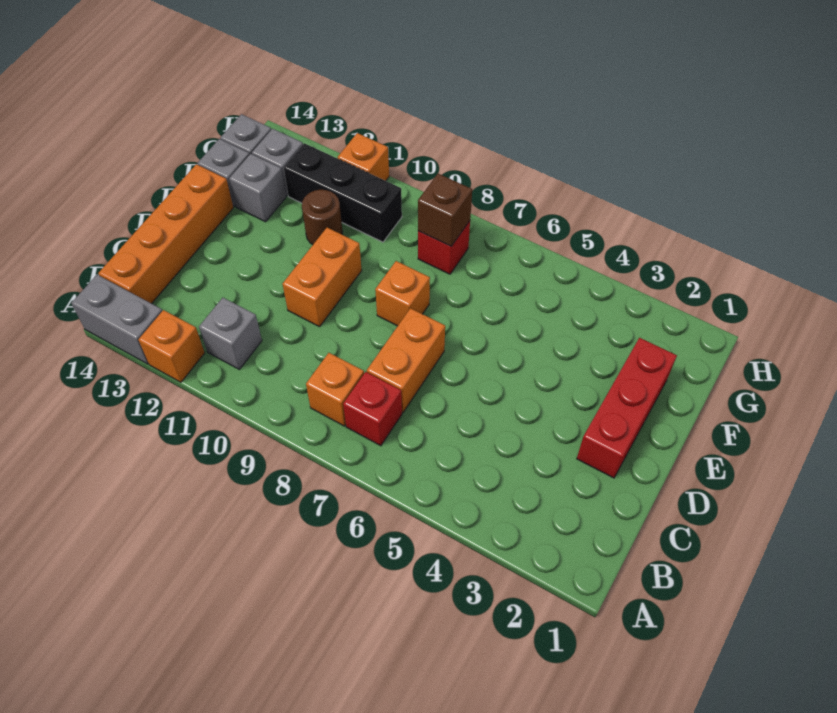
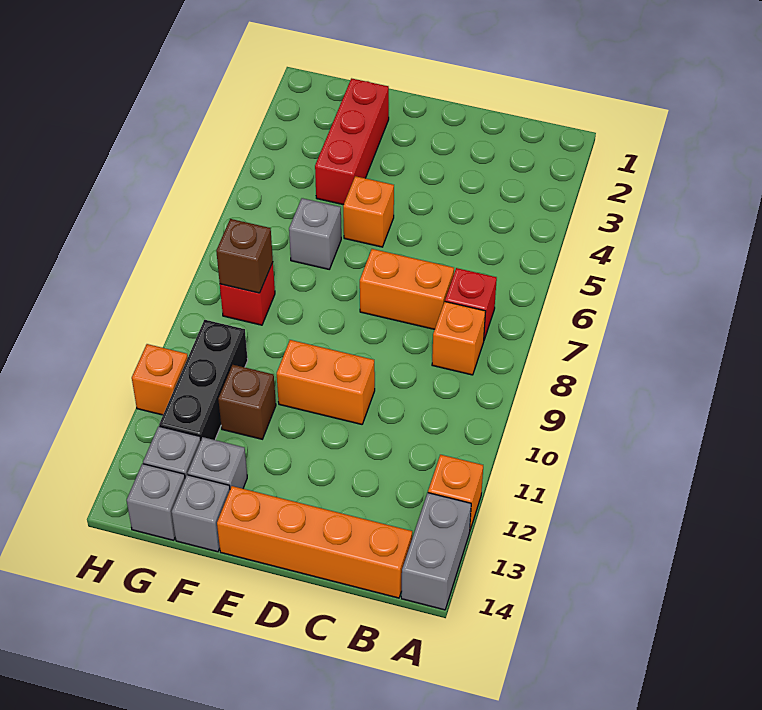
grey 1x1 brick [199,298,262,369] -> grey 1x1 brick moved to [289,198,341,269]
red 1x3 brick [577,338,677,478] -> red 1x3 brick turned to [315,78,389,205]
orange 1x1 brick [375,261,430,326] -> orange 1x1 brick moved to [343,176,394,247]
brown 1x1 round brick [302,190,343,245] -> brown 1x1 brick [218,365,276,439]

